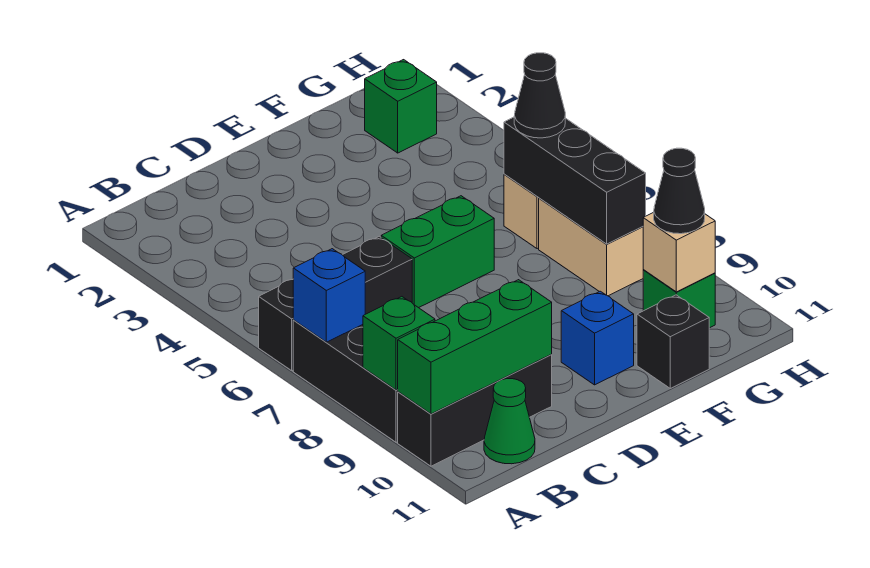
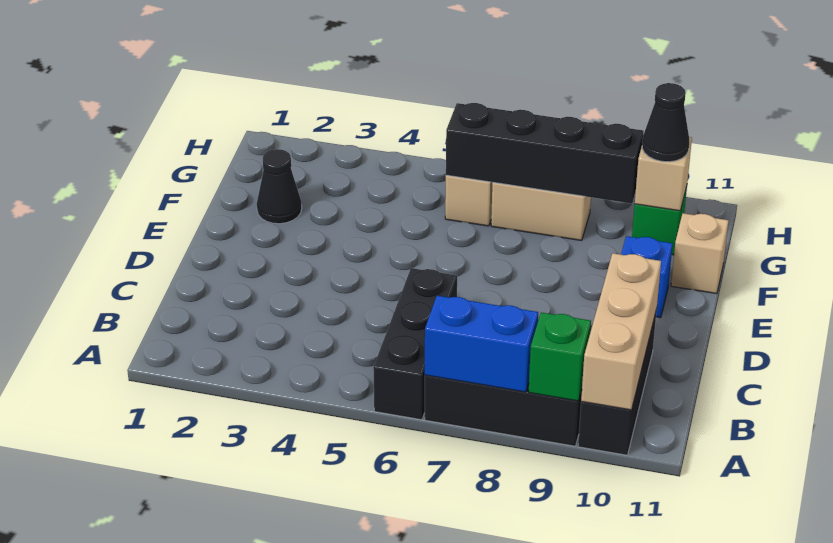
blue 1x1 brick [293,249,365,342] -> blue 1x2 brick [425,296,538,392]
green 1x3 brick [398,280,552,414] -> tan 1x3 brick [581,253,661,410]
green 1x1 cone [484,379,535,464] -> none
green 1x2 brick [381,196,494,308] -> none
black 1x1 brick [637,295,709,388] -> tan 1x1 brick [671,213,729,294]
green 1x1 brick [365,60,437,153] -> none
black 1x3 brick [504,117,646,244] -> black 1x4 brick [446,103,644,203]
black 1x1 cone [514,53,565,138] -> black 1x1 cone moved to [257,149,302,224]

